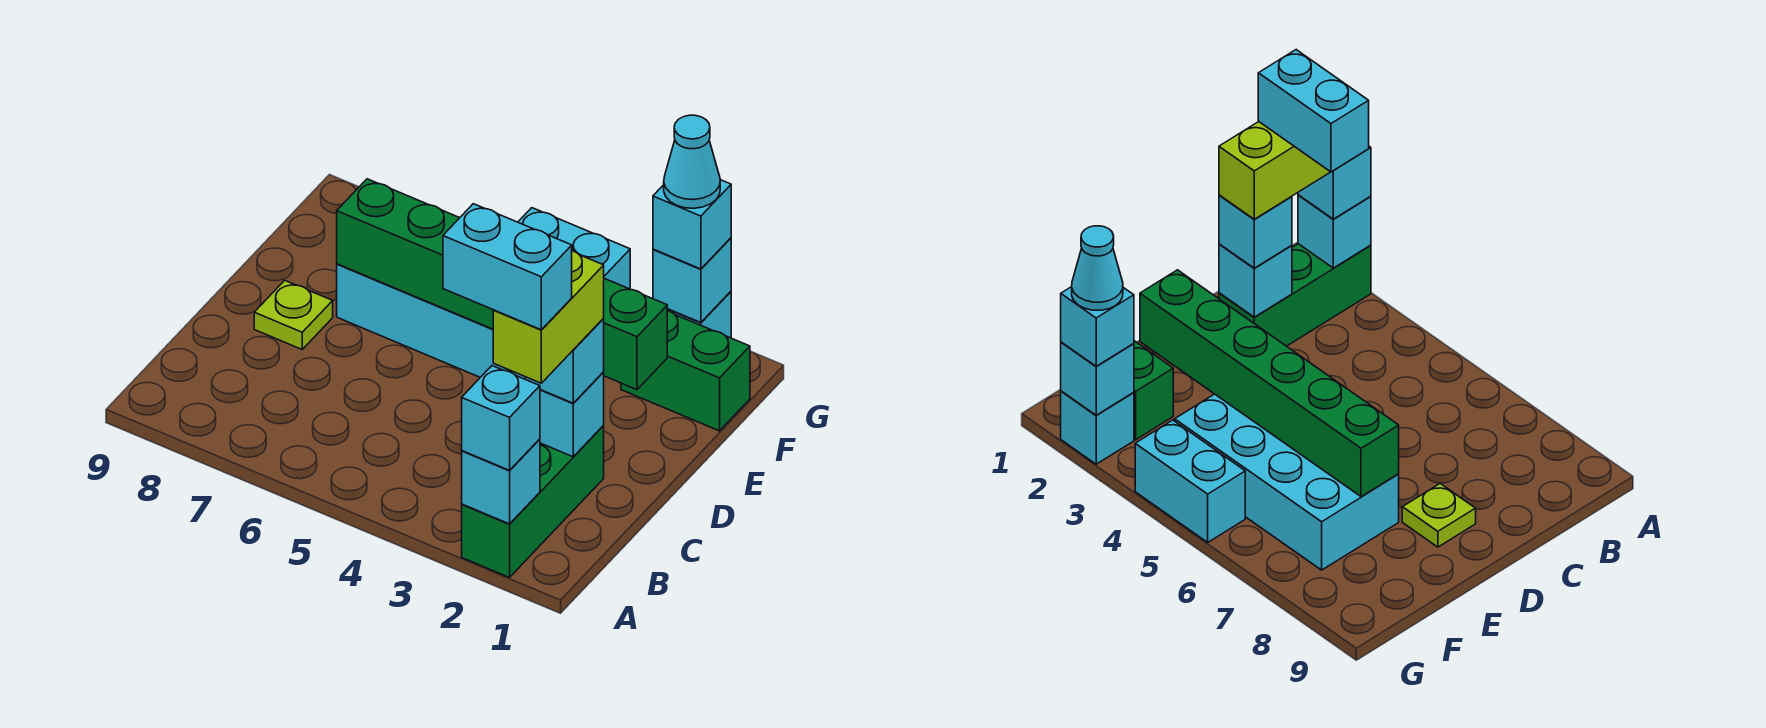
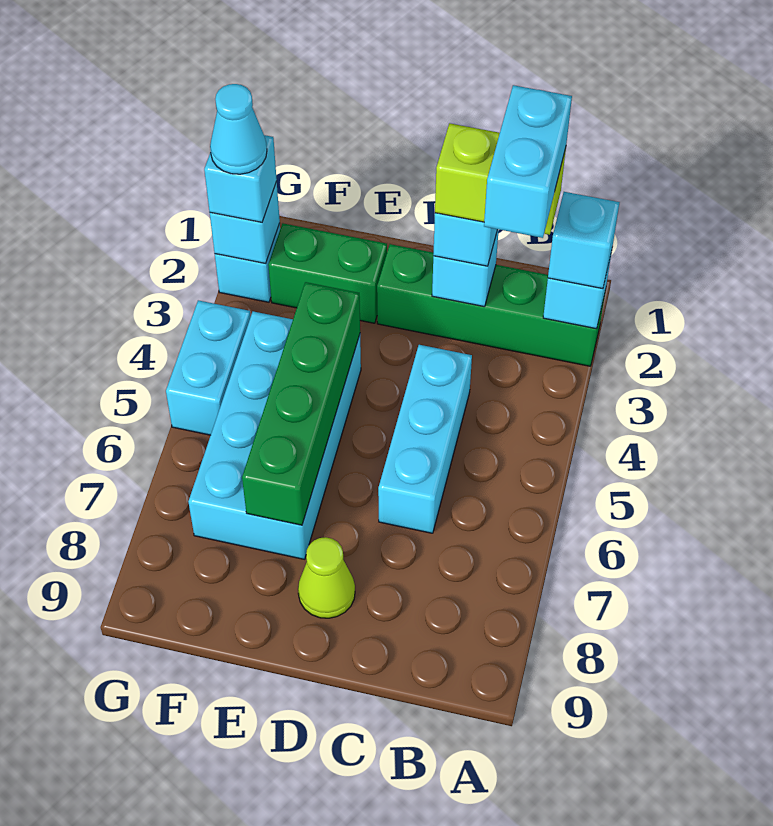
green 1x3 brick [462,426,604,577] -> green 1x4 brick [377,244,606,366]
none -> cyan 1x3 brick [378,345,472,533]
lime 1x1 plate [254,280,333,349] -> lime 1x1 cone [298,537,355,618]
green 1x6 brick [337,179,667,390] -> green 1x4 brick [242,282,360,525]
green 1x2 brick [621,311,750,431] -> green 1x2 brick turned to [268,223,387,323]

